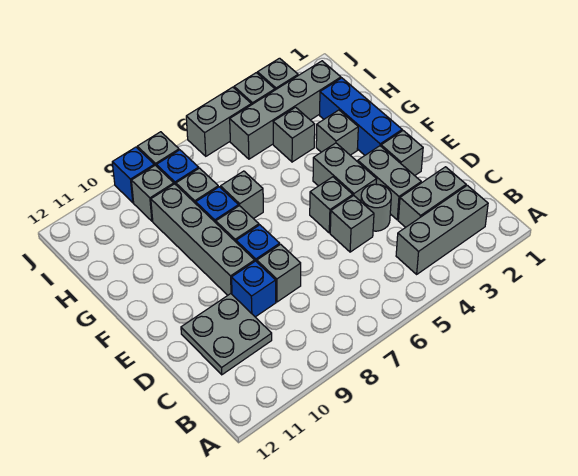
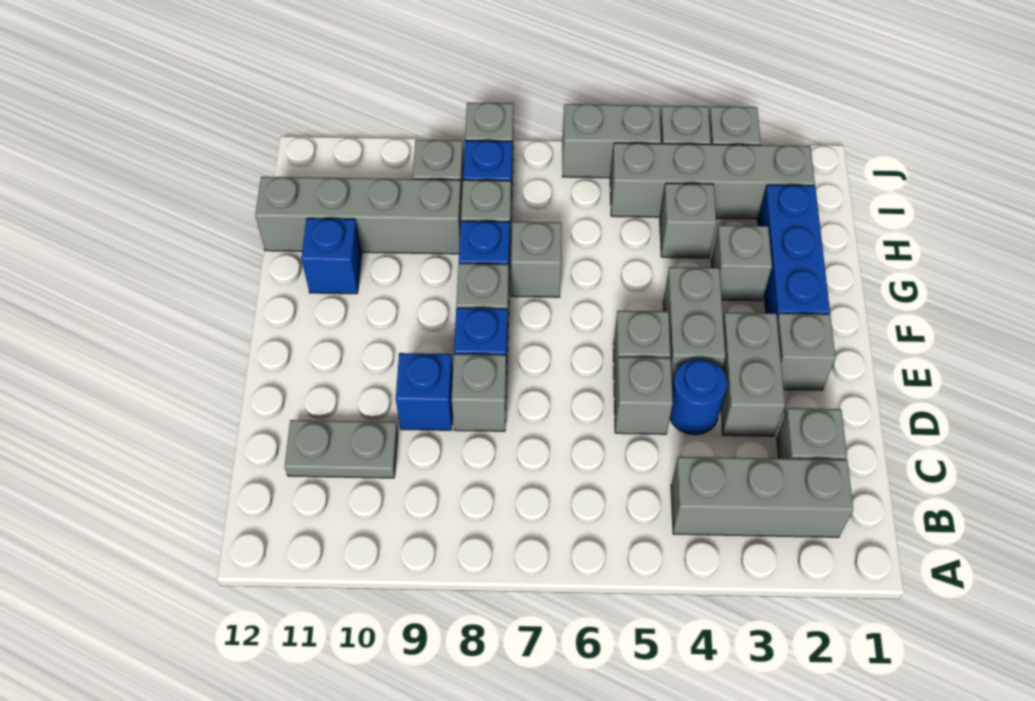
grey 1x2 brick [398,167,466,227] -> grey 1x1 brick [777,408,847,460]
grey 2x2 plate [181,294,272,375] -> grey 1x2 plate [285,420,398,478]
grey 1x1 round brick [361,184,391,231] -> blue 1x1 round brick [670,358,727,435]
grey 1x4 brick [151,184,255,295] -> grey 1x4 brick turned to [255,177,462,254]
blue 1x1 brick [112,147,154,203] -> blue 1x1 brick moved to [301,218,361,294]

